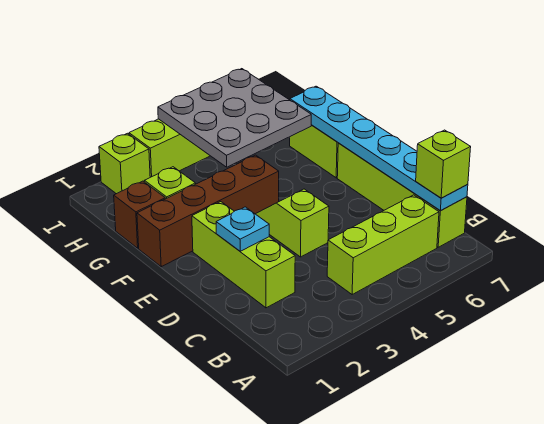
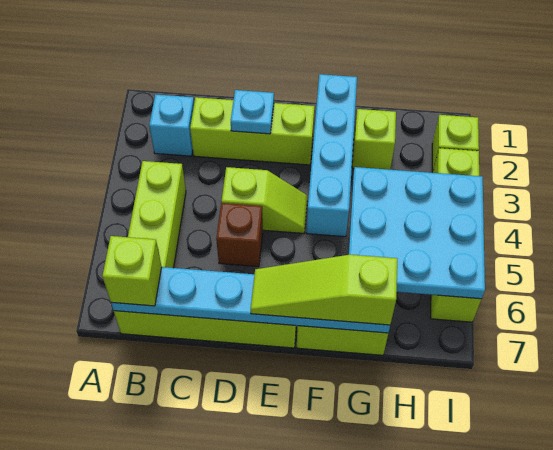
none -> cyan 1x1 brick [149,94,194,156]
none -> lime 1x3 slope [251,255,397,325]
brown 1x4 brick [137,155,279,267] -> cyan 1x4 brick [306,74,357,237]
brown 1x1 brick [114,181,165,248] -> brown 1x1 brick moved to [216,203,263,267]
grey 3x3 plate [158,69,311,167] -> cyan 3x3 plate [349,167,485,299]

